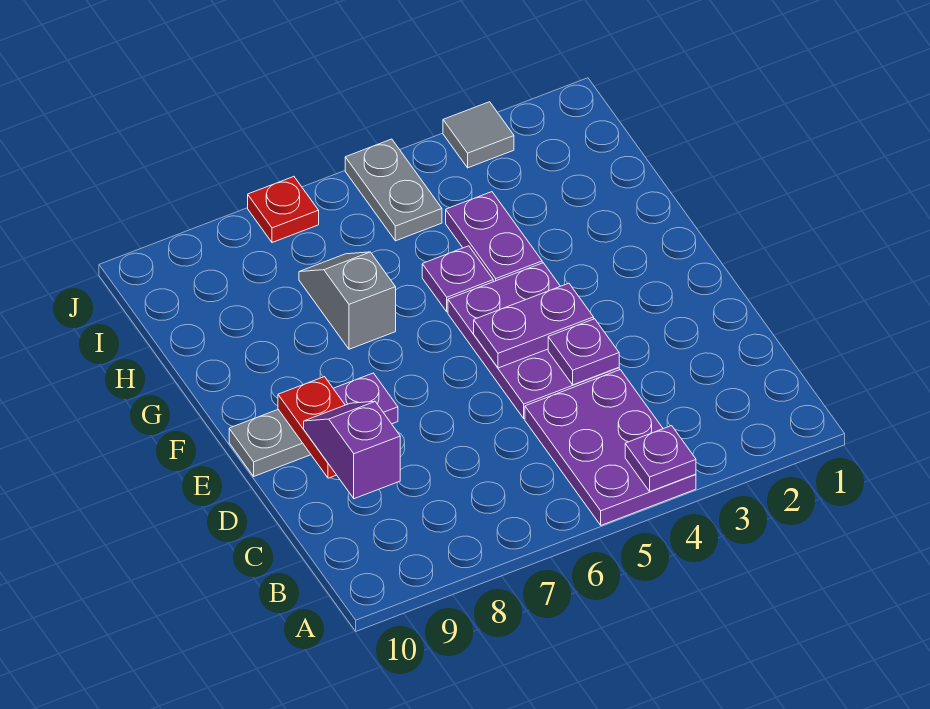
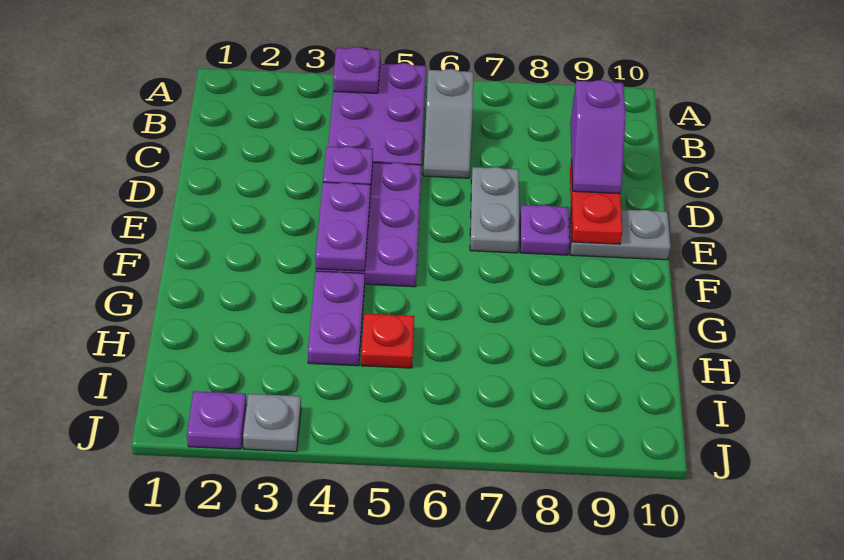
purple 1x2 plate [474,283,594,368] -> purple 1x2 plate turned to [315,182,370,271]
purple 1x1 plate [422,246,493,312] -> purple 1x1 plate moved to [187,391,247,449]
grey 1x2 slope [299,252,396,349] -> grey 1x2 slope moved to [423,69,473,178]
grey 1x2 plate [345,139,442,241] -> grey 1x2 plate moved to [470,167,519,253]
grey 1x1 tile [443,102,514,168] -> grey 1x1 plate [243,394,301,452]
red 1x1 plate [248,177,319,243] -> red 1x1 plate moved to [361,314,414,368]

